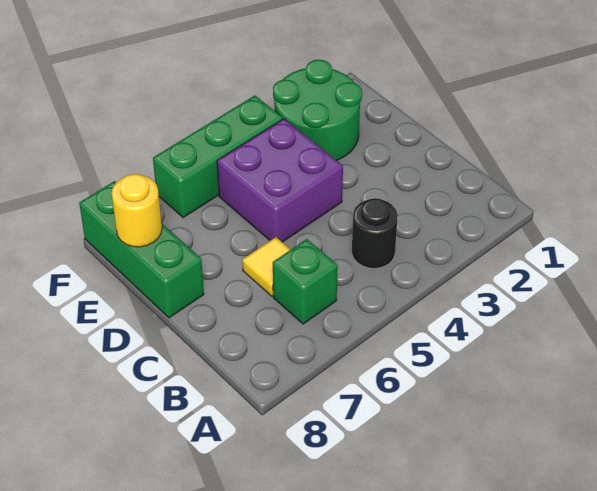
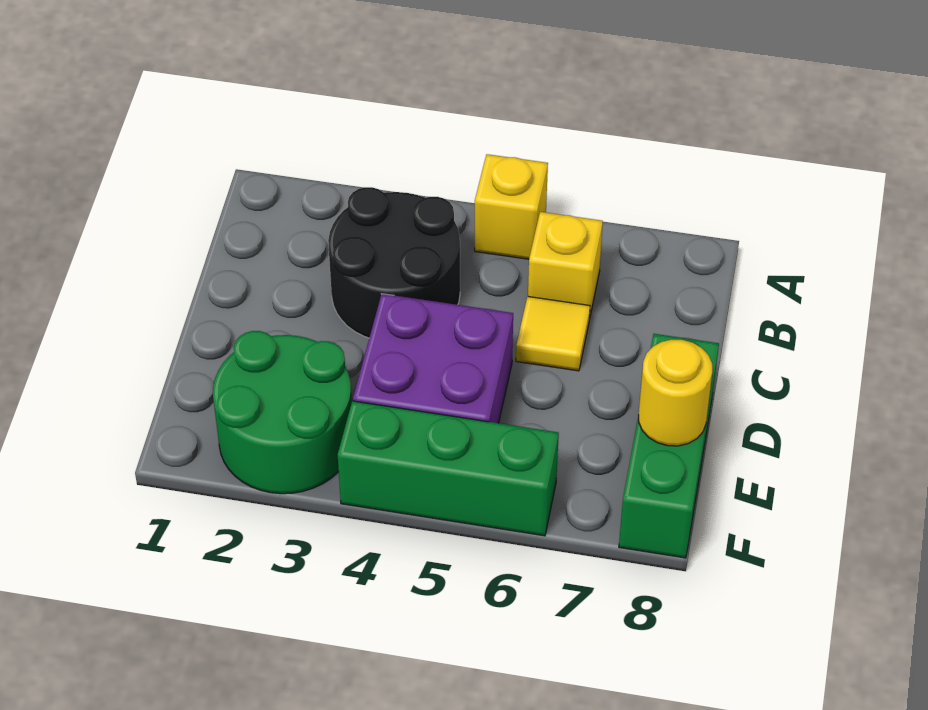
none -> yellow 1x1 brick [475,154,548,259]
black 1x1 round brick [352,198,398,268] -> black 2x2 round brick [328,187,460,338]
green 1x1 brick [273,239,338,324] -> yellow 1x1 brick [528,212,603,319]

